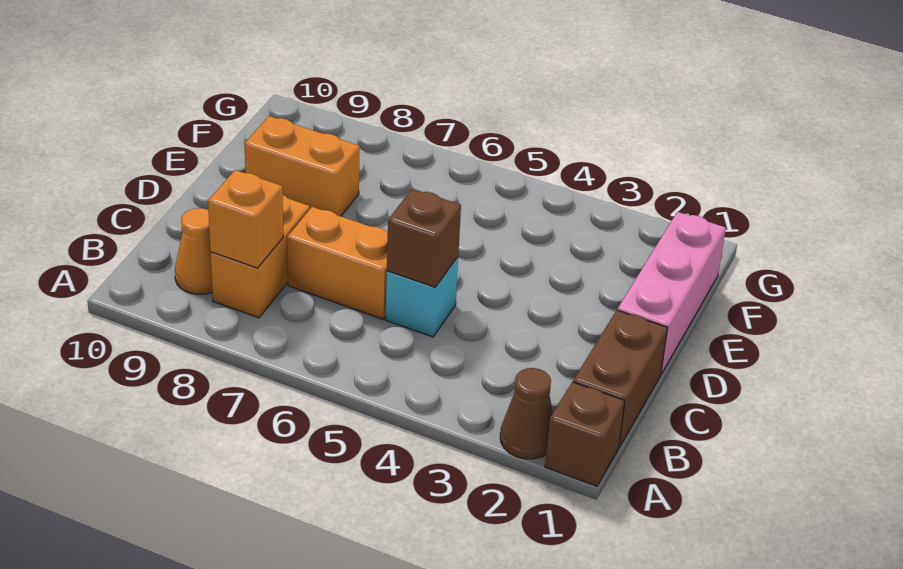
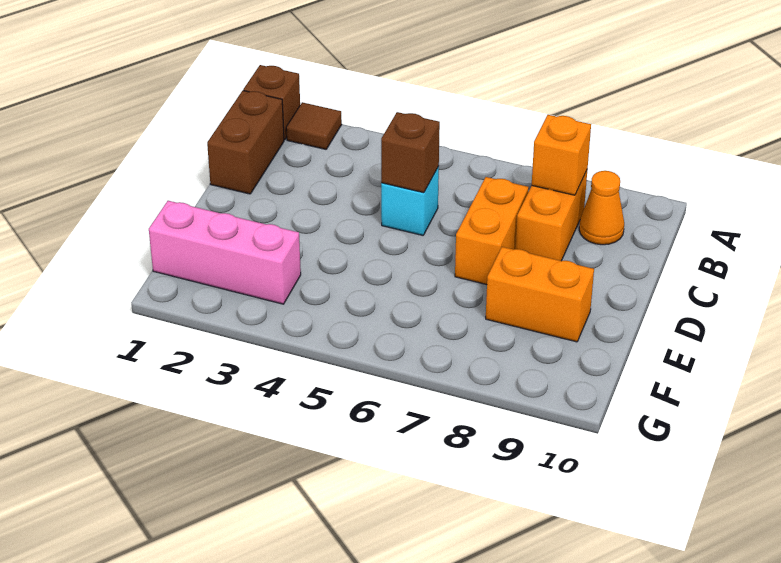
brown 1x1 cone [500,368,553,459] -> brown 1x1 tile [286,102,342,149]
orange 1x2 brick [287,207,388,319] -> orange 1x2 brick turned to [455,177,529,285]
pink 1x3 brick [617,212,726,374] -> pink 1x3 brick turned to [149,201,301,304]

